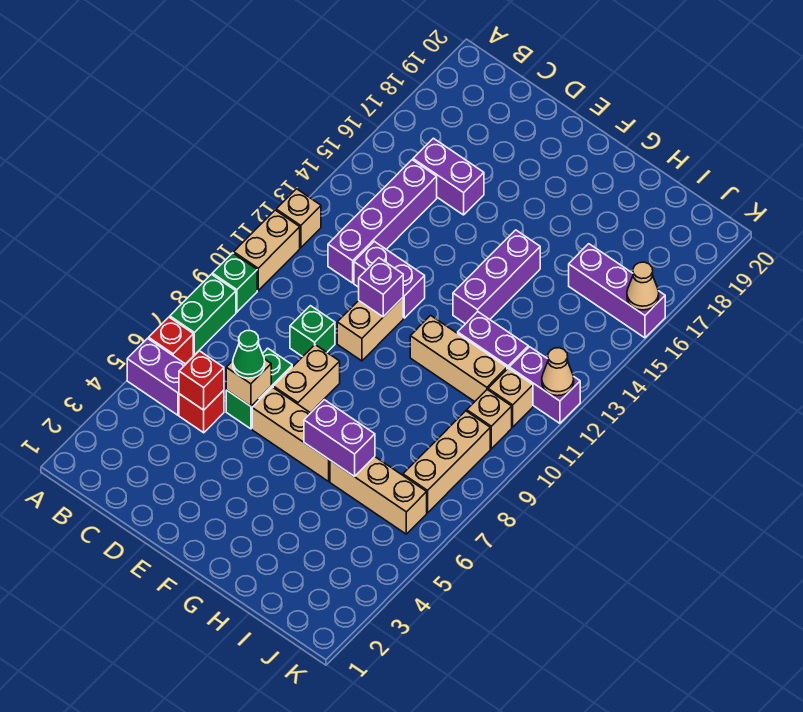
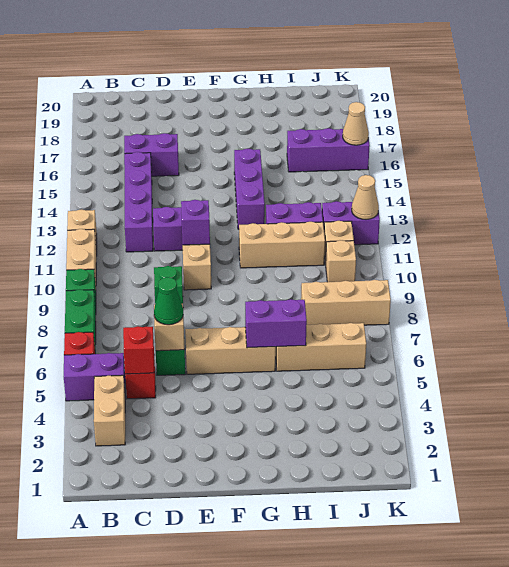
tan 1x2 brick [273,345,340,413] -> tan 1x2 brick moved to [94,375,125,446]
tan 1x3 brick [403,411,490,513] -> tan 1x3 brick turned to [301,280,391,325]

